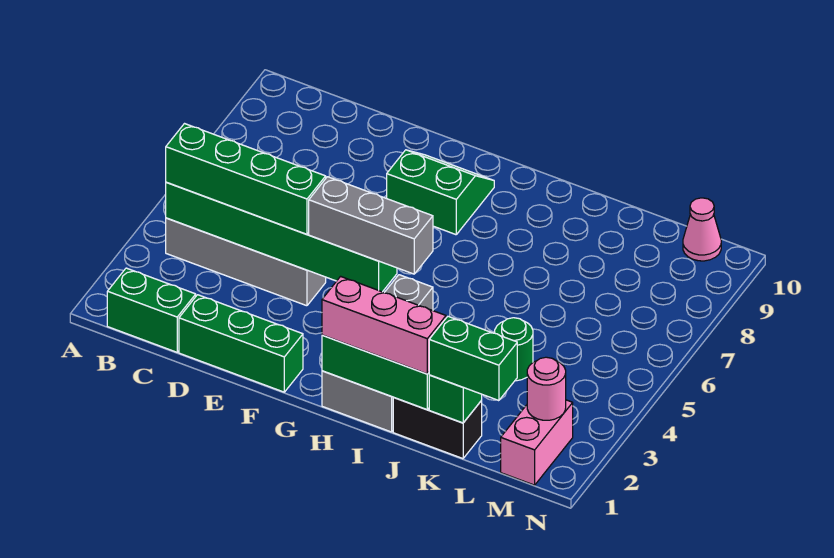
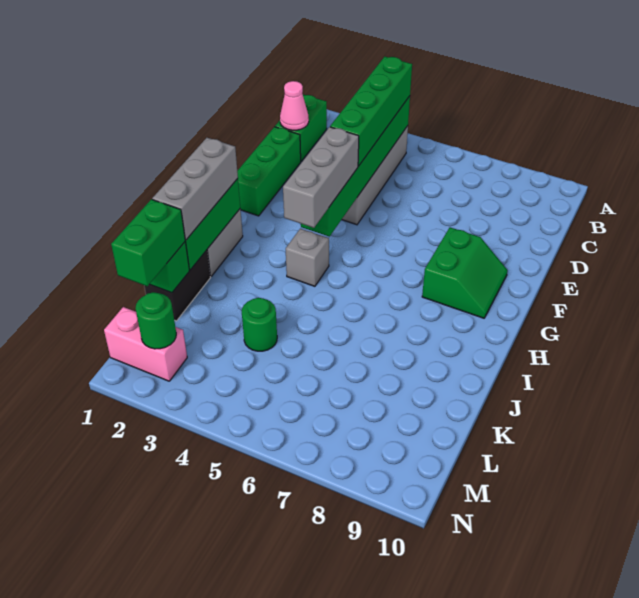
pink 1x3 brick [322,276,446,374] -> grey 1x3 brick [152,138,238,240]
pink 1x1 round brick [527,357,566,420] -> green 1x1 round brick [135,292,176,349]
pink 1x1 cone [683,198,721,261] -> pink 1x1 cone moved to [280,81,309,130]

